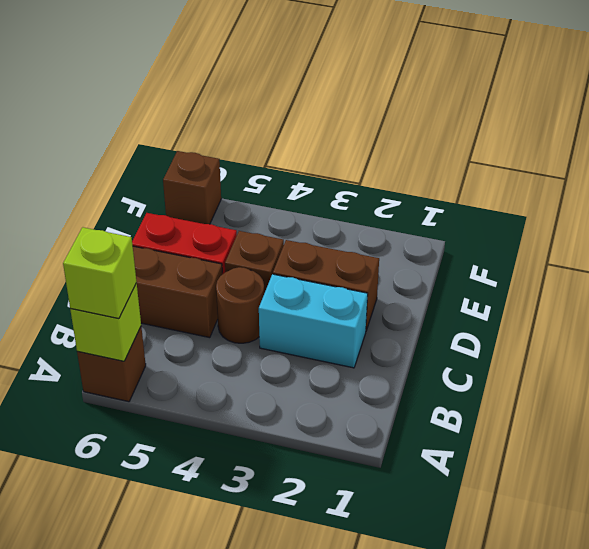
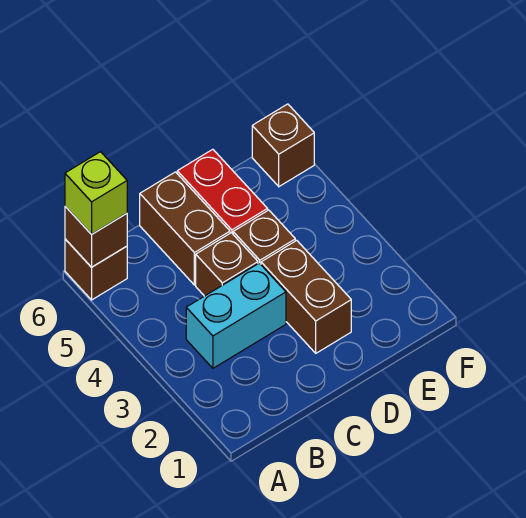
lime 1x1 brick [70,283,141,361] -> brown 1x1 brick [65,206,127,267]
cyan 1x2 brick [259,274,368,368] -> cyan 1x2 brick turned to [186,263,286,368]
brown 1x1 round brick [216,267,264,343] -> brown 1x1 brick [196,233,258,296]

